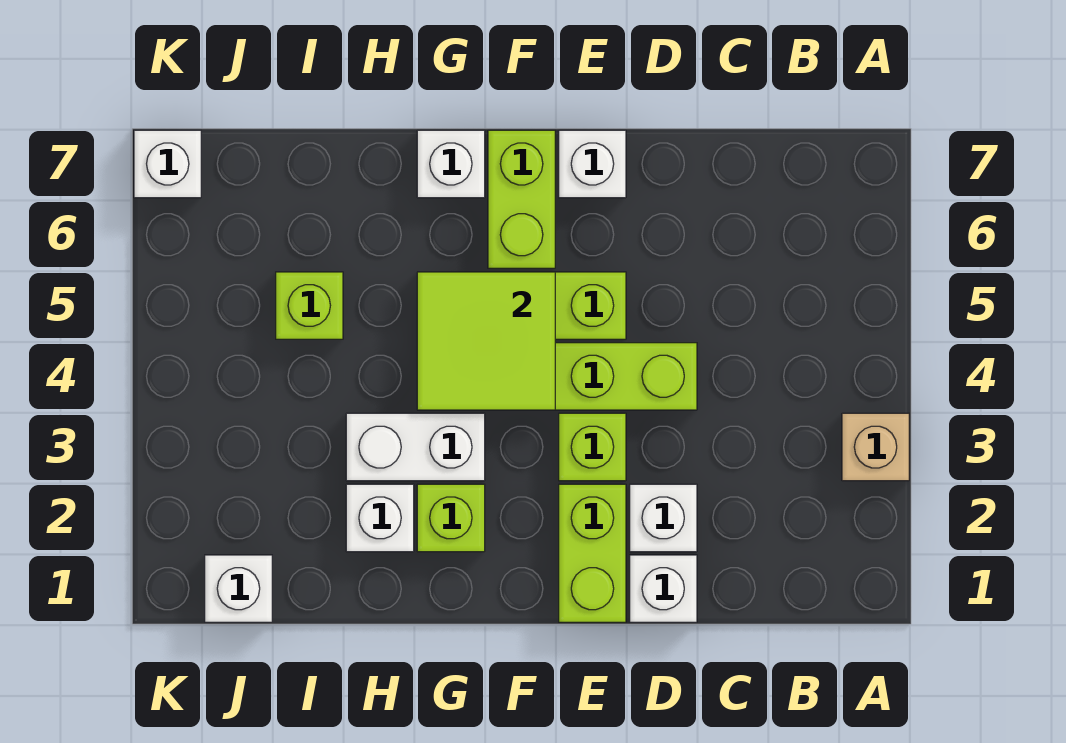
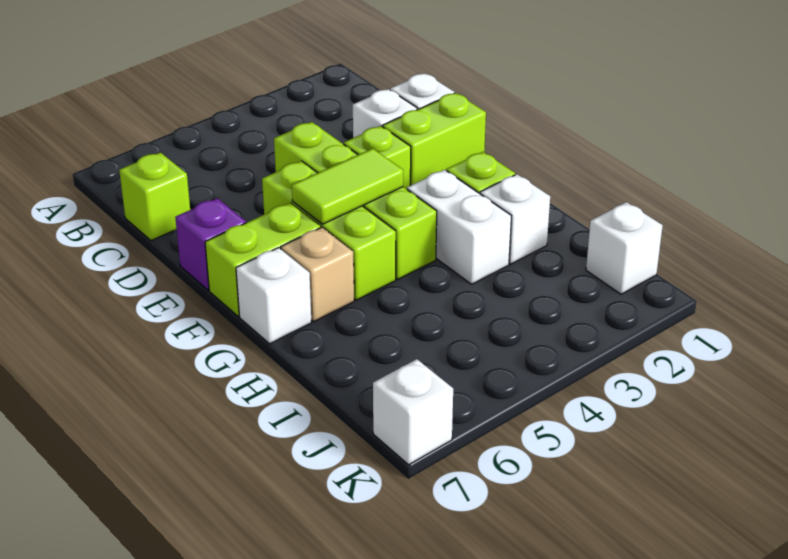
tan 1x1 brick [842,413,909,481] -> tan 1x1 brick moved to [281,227,354,322]
white 1x1 brick [559,130,626,198] -> purple 1x1 brick [175,198,246,290]
lime 2x2 tile [417,272,555,410] -> lime 1x2 tile [292,148,404,224]
lime 1x1 brick [276,272,343,339] -> lime 1x1 brick moved to [119,152,190,241]

